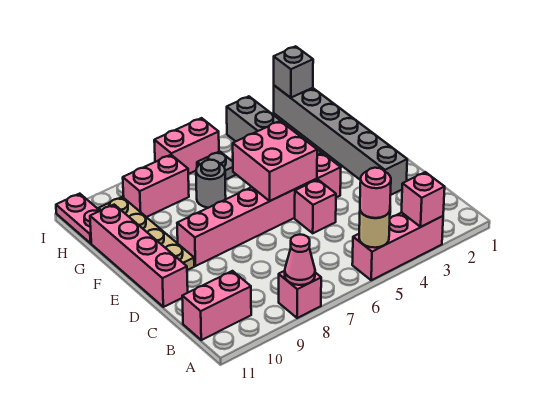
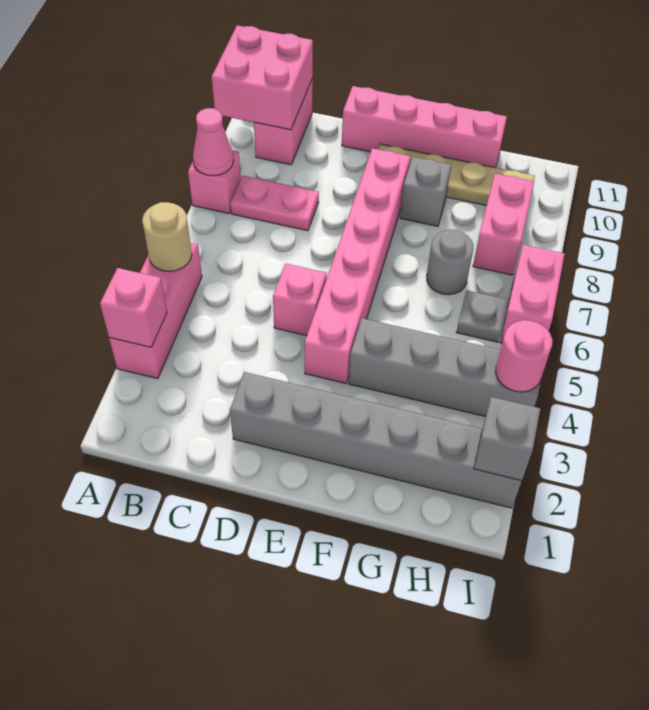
pink 1x1 round brick [360,168,391,218] -> pink 1x1 round brick moved to [496,320,552,392]
pink 2x2 brick [233,121,317,201] -> pink 2x2 brick moved to [212,25,313,130]
none -> grey 1x1 brick [400,157,451,226]
pink 1x2 plate [56,194,100,243] -> pink 1x2 plate moved to [230,176,319,231]

